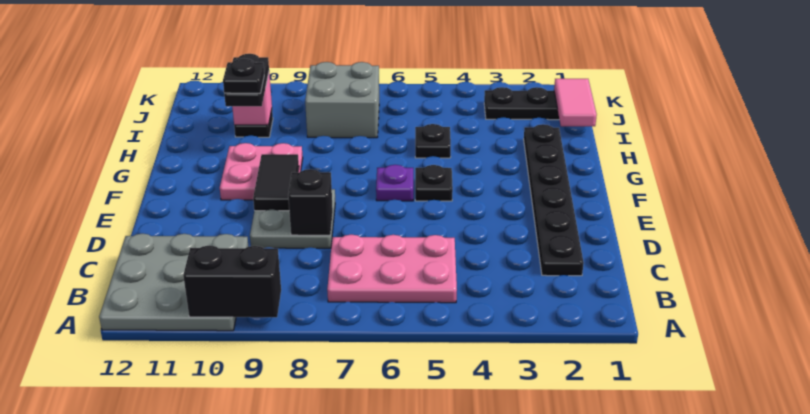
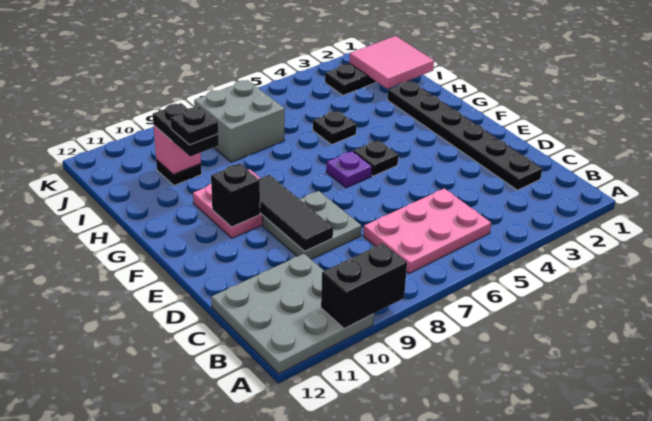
black 1x1 brick [288,169,333,235] -> black 1x1 brick moved to [211,164,260,227]
black 1x2 tile [253,154,299,211] -> black 1x3 tile [259,175,333,251]
pink 1x2 tile [554,79,597,126] -> pink 2x2 tile [349,36,434,89]

